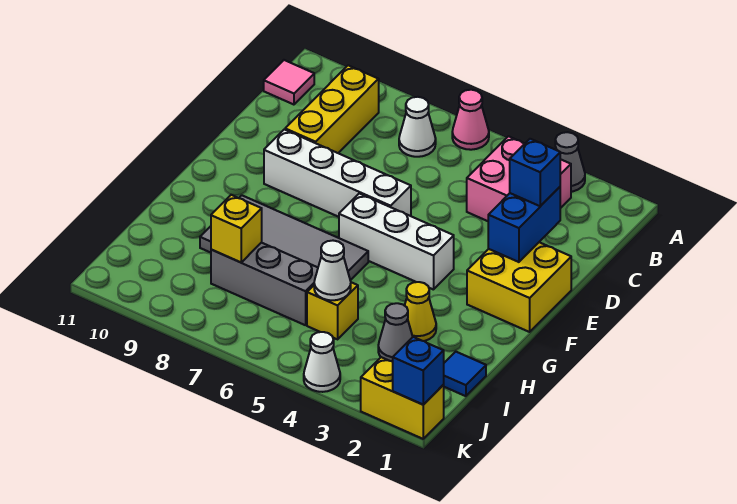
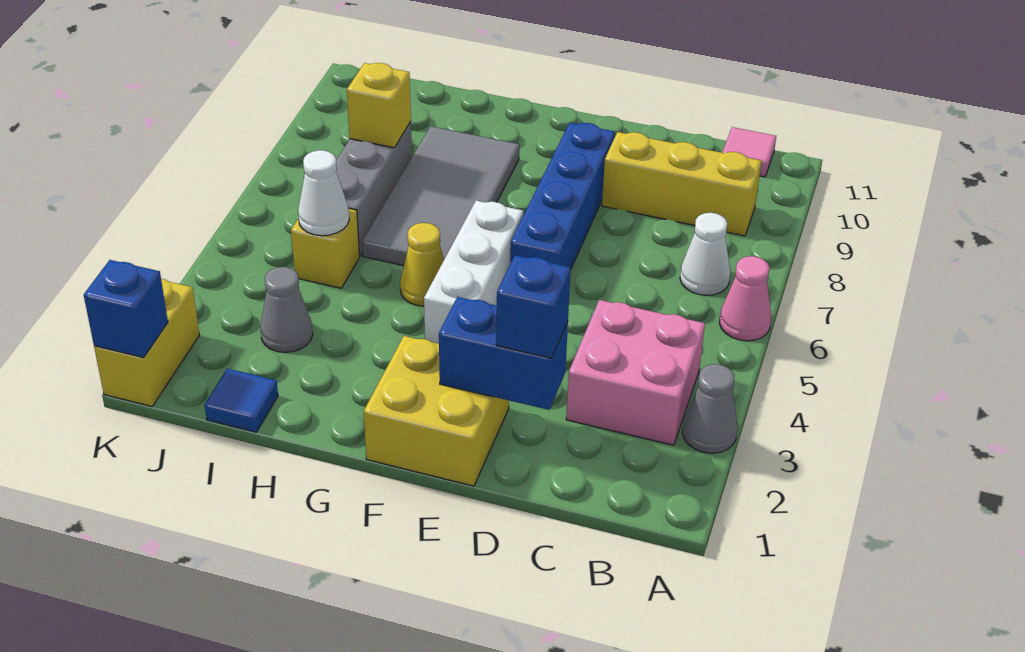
white 1x4 brick [264,130,411,217] -> blue 1x4 brick [510,123,615,268]
yellow 1x1 cone [405,282,436,341] -> yellow 1x1 cone moved to [400,223,444,306]
white 1x1 cone [304,332,340,392] -> none

